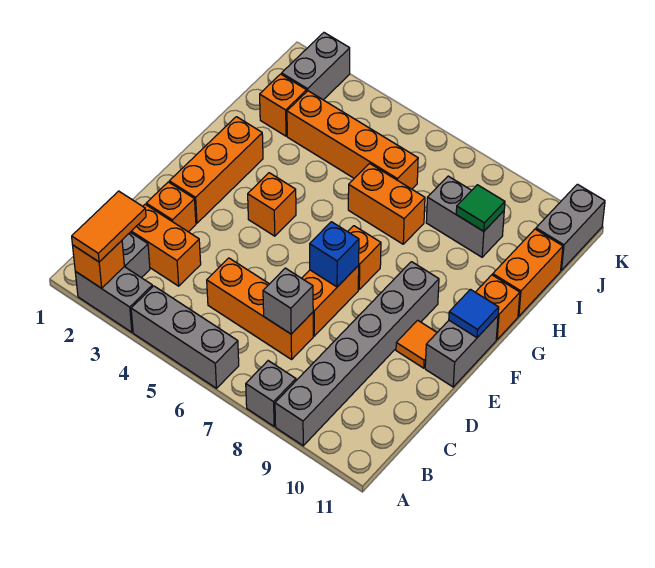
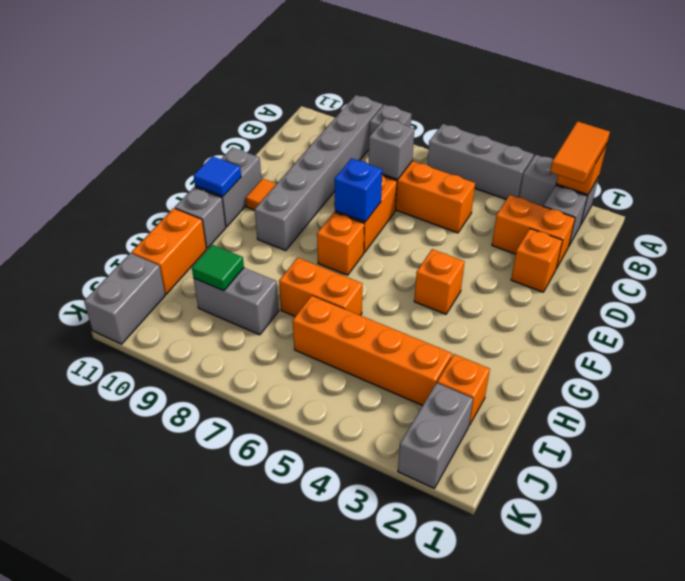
orange 1x3 brick [169,117,263,223] -> none
orange 1x1 brick [476,275,520,339] -> grey 1x1 brick [175,187,226,248]

